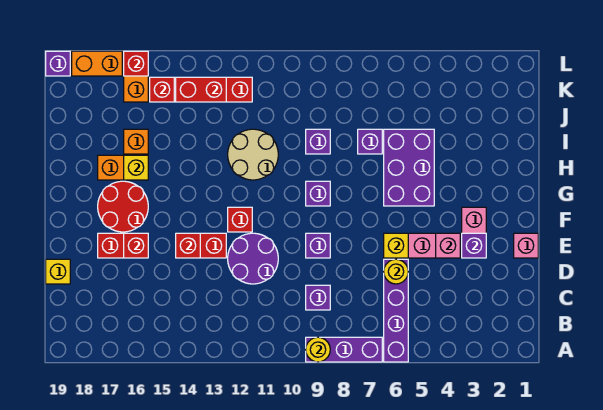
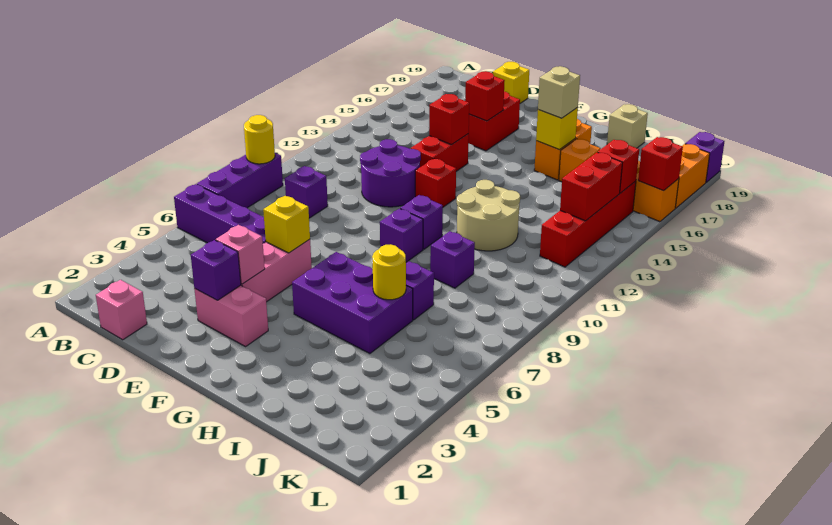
yellow 1x1 round brick [384,259,408,284] -> yellow 1x1 round brick moved to [372,244,406,300]
pink 1x1 brick [514,233,538,258] -> pink 1x1 brick moved to [96,280,147,340]
purple 1x1 brick [306,233,330,258] -> purple 1x1 brick moved to [400,195,443,249]
red 2x2 round brick [98,181,148,232] -> none
none -> tan 1x1 brick [538,66,580,118]
none -> tan 1x1 brick [607,104,648,148]

